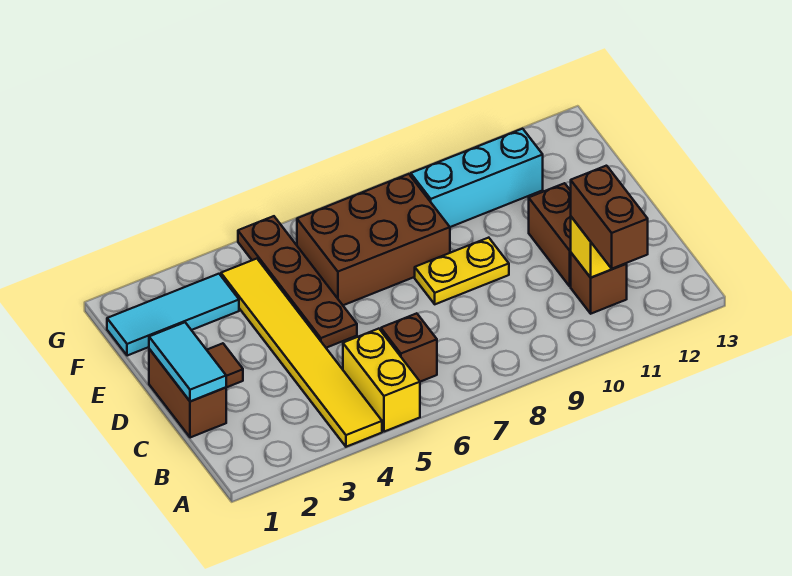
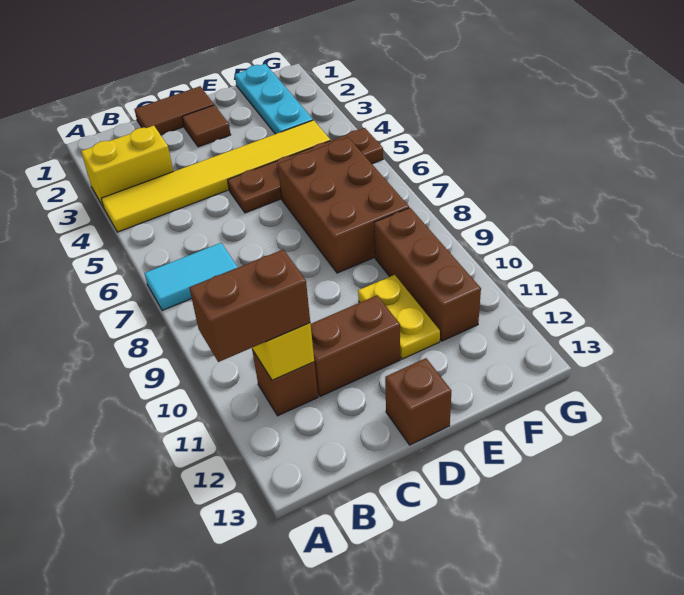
yellow 1x2 brick [343,329,420,432] -> yellow 1x2 brick moved to [81,125,173,208]
brown 1x1 brick [381,313,437,382] -> brown 1x1 brick moved to [385,358,451,445]
brown 1x2 brick [149,349,226,438] -> brown 1x2 tile [134,86,214,135]
cyan 1x2 tile [149,322,226,401] -> cyan 1x2 tile moved to [144,243,238,311]
yellow 1x2 plate [415,238,509,304] -> yellow 1x2 plate moved to [358,275,440,359]
cyan 1x3 tile [107,274,239,356] -> cyan 1x3 plate [235,64,313,134]
cyan 1x3 brick [411,129,543,227] -> brown 1x3 brick [374,208,481,341]

